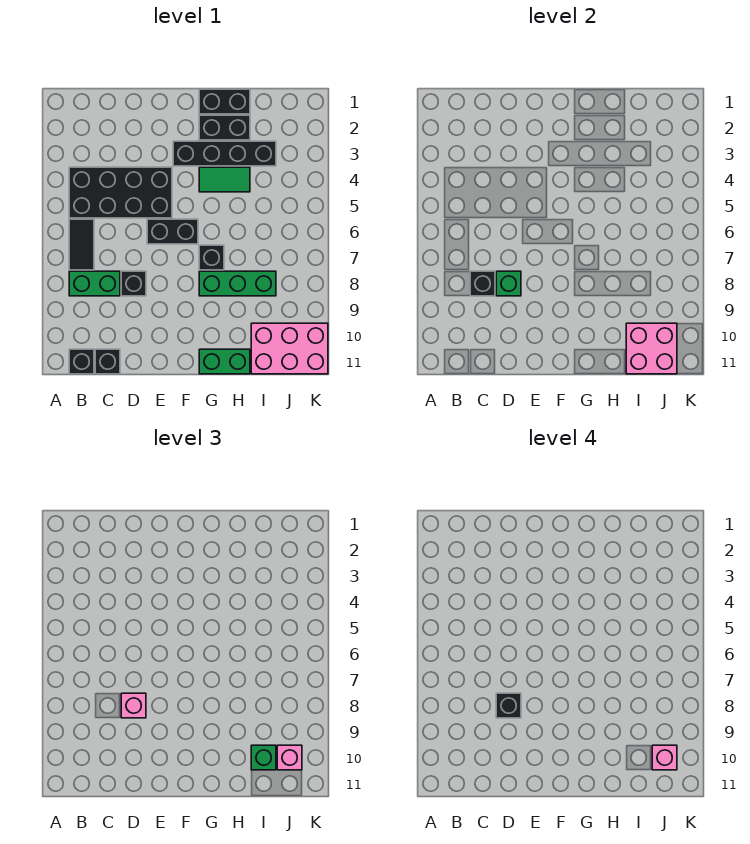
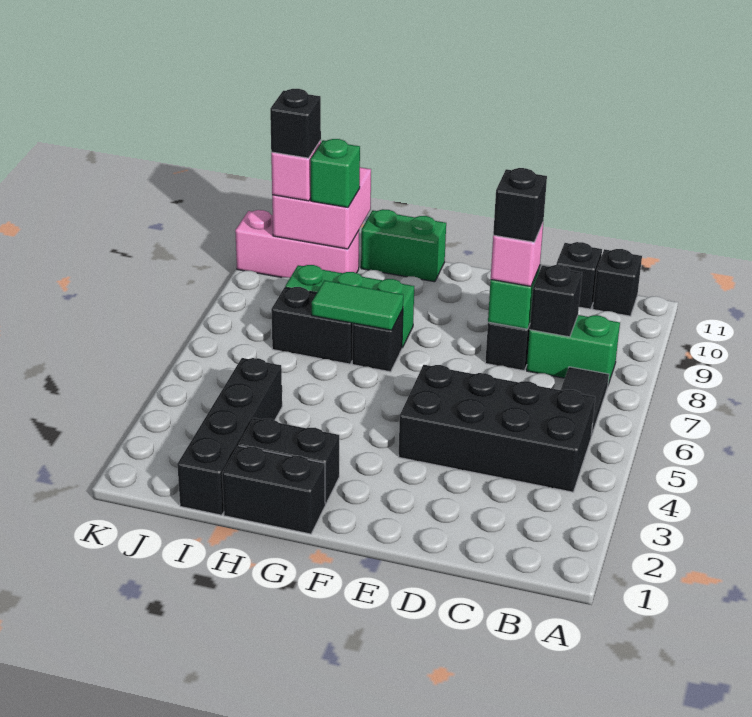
black 1x2 brick [147,219,198,244] -> black 1x2 brick moved to [271,287,353,364]
black 1x4 brick [173,141,276,166] -> black 1x4 brick turned to [177,358,282,515]
green 1x2 tile [199,167,250,192] -> green 1x2 tile moved to [312,280,403,330]
pink 2x3 brick [251,323,328,374] -> pink 1x3 brick [235,210,359,278]
pink 1x1 brick [652,745,677,770] -> black 1x1 brick [270,89,321,158]

